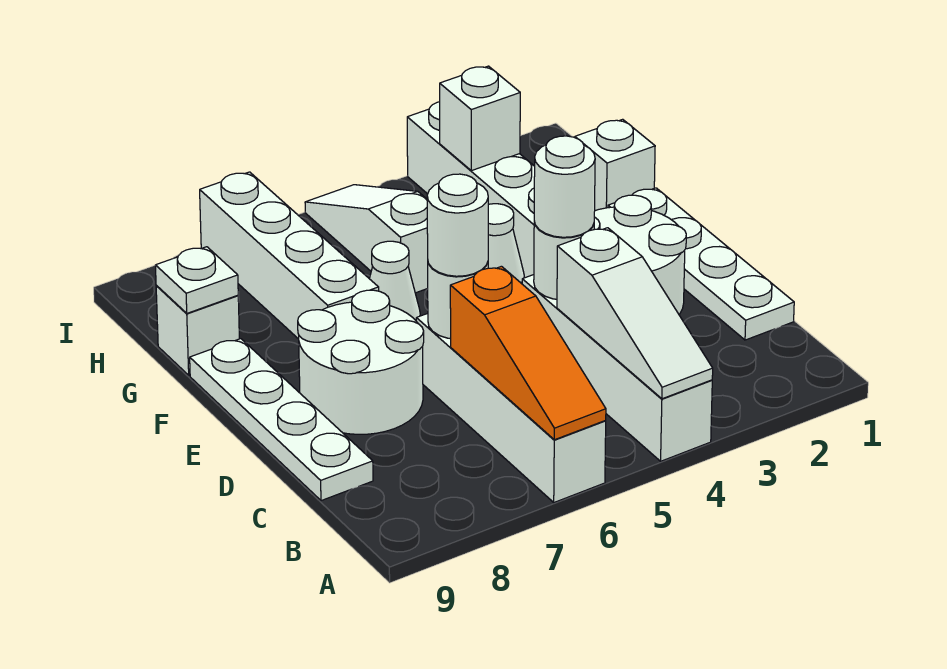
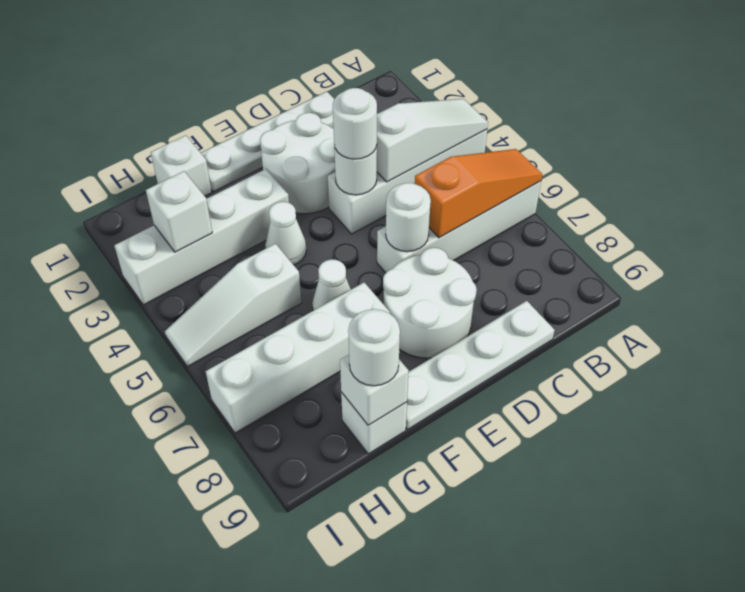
white 1x1 round brick [427,174,488,276] -> white 1x1 round brick moved to [348,309,400,386]
white 1x1 plate [155,247,238,313] -> white 1x1 brick [340,355,409,425]

